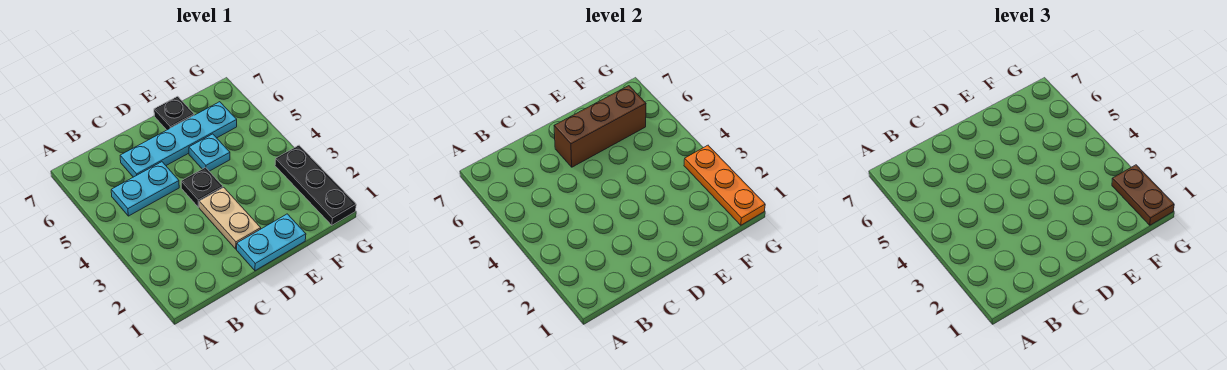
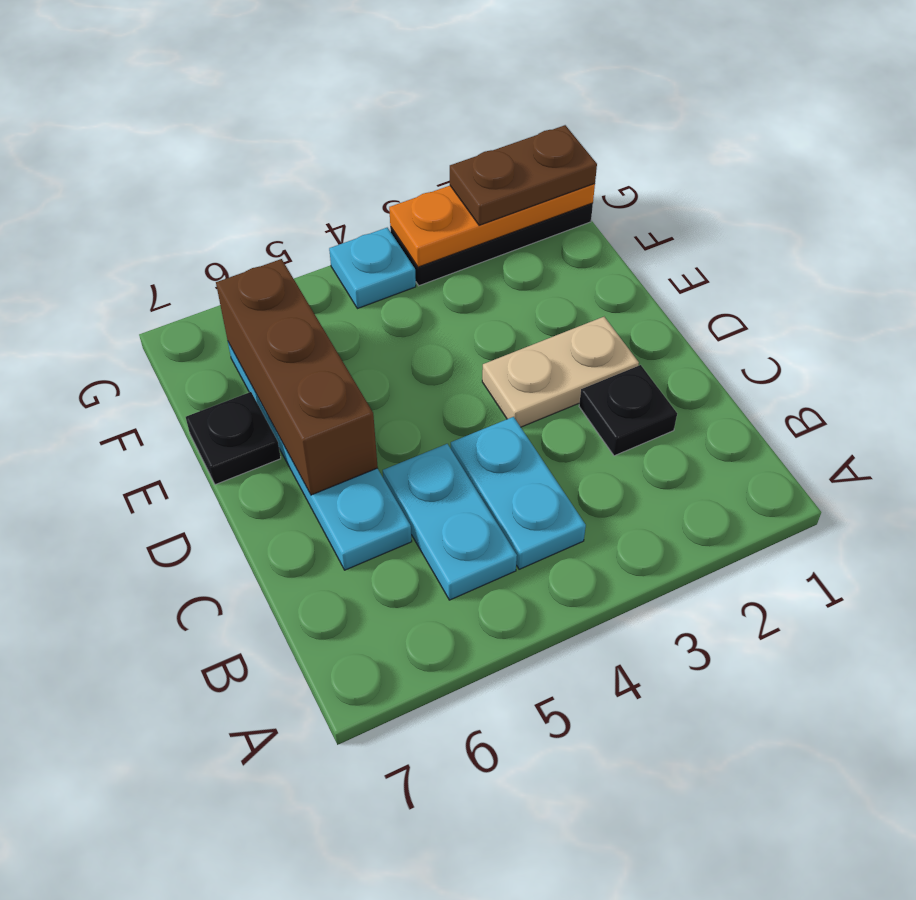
cyan 1x2 plate [237,214,306,271] -> cyan 1x2 plate moved to [451,417,586,569]
black 1x1 plate [181,168,223,207] -> black 1x1 plate moved to [579,365,677,456]
cyan 1x1 plate [189,134,230,171] -> cyan 1x1 plate moved to [329,228,416,309]

